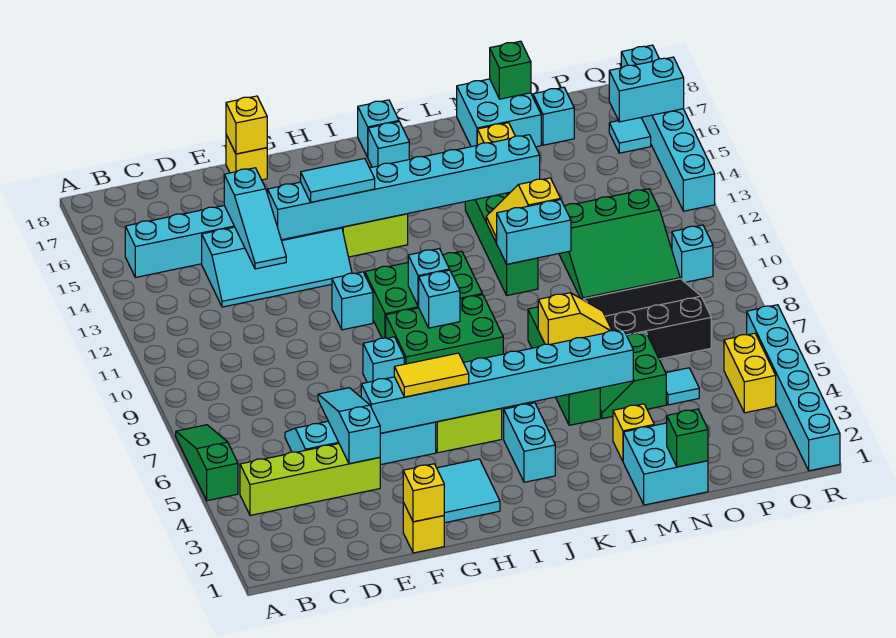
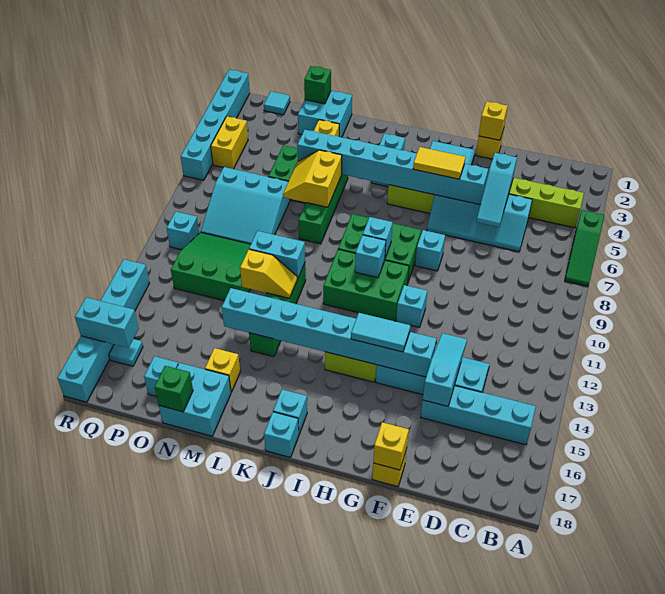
yellow 1x2 slope [538,293,612,345] -> yellow 2x2 slope [283,150,342,207]
black 3x3 slope [583,279,711,359] -> cyan 3x3 slope [201,167,290,244]
cyan 1x1 tile [666,368,699,405] -> cyan 1x1 tile moved to [264,91,290,115]

